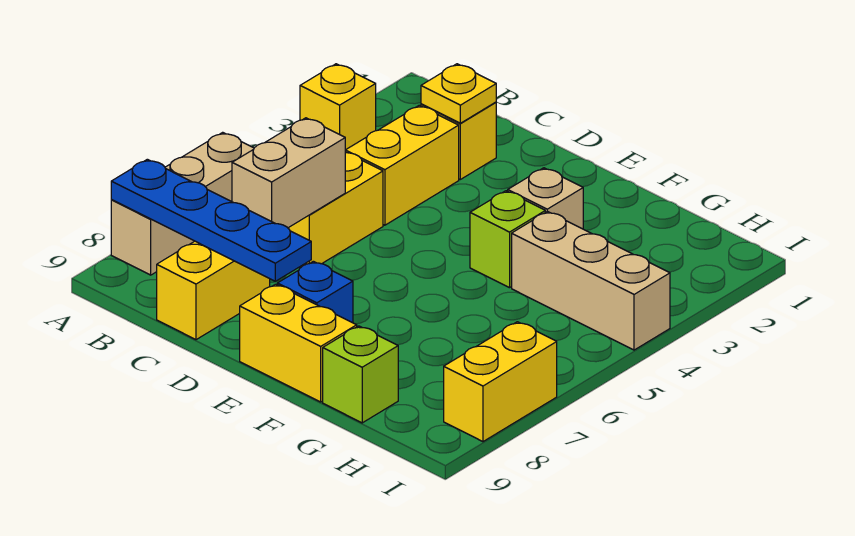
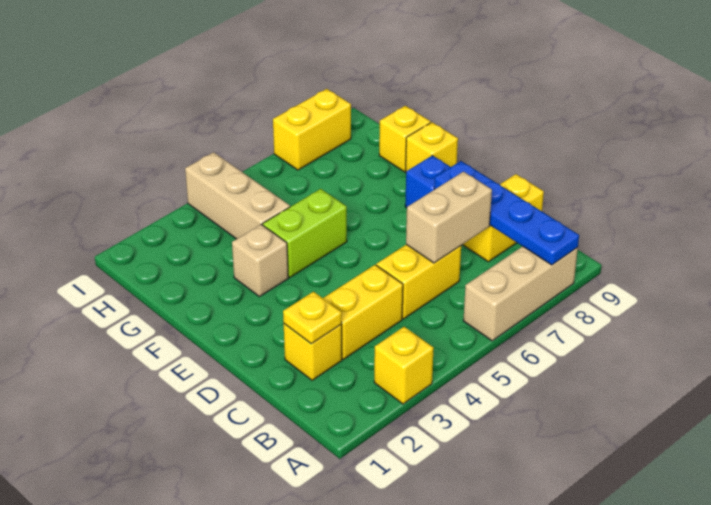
yellow 1x2 brick [240,284,357,402] -> yellow 1x1 brick [406,122,458,172]
lime 1x1 brick [470,191,545,288] -> lime 1x2 brick [263,189,347,277]
lime 1x1 brick [323,326,398,423] -> yellow 1x1 brick [379,106,431,172]

